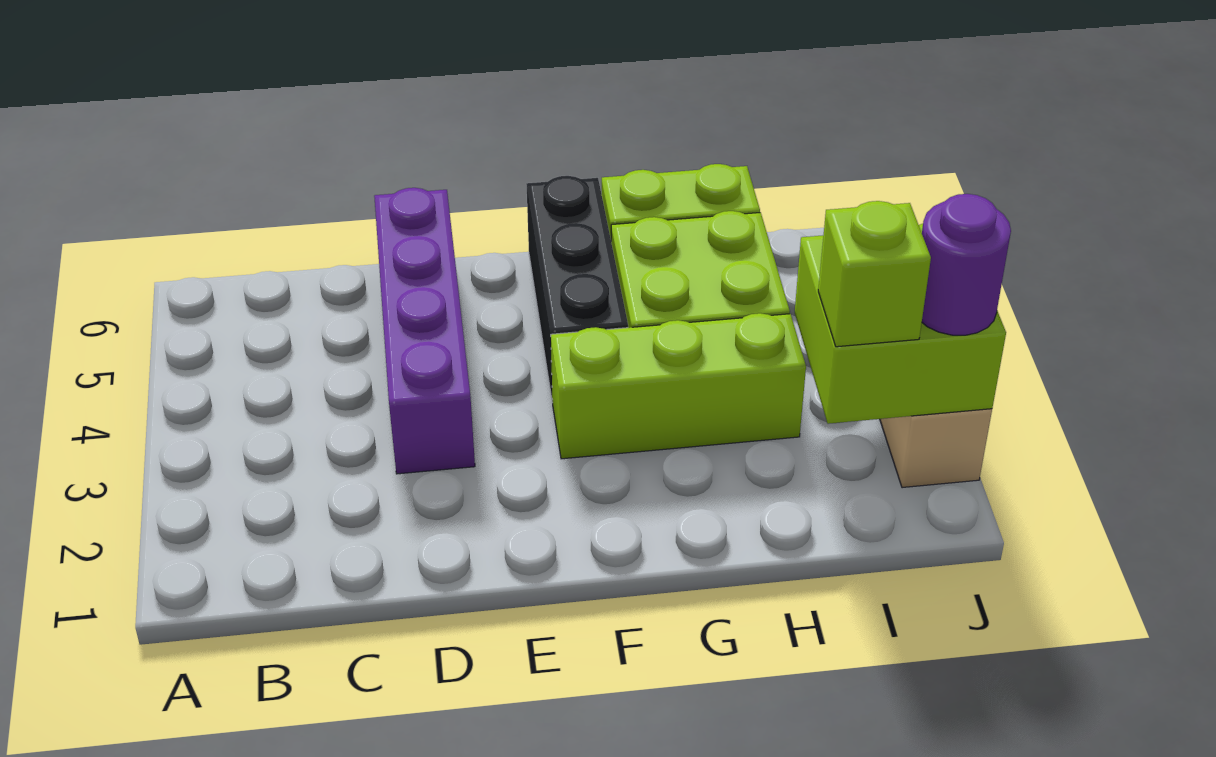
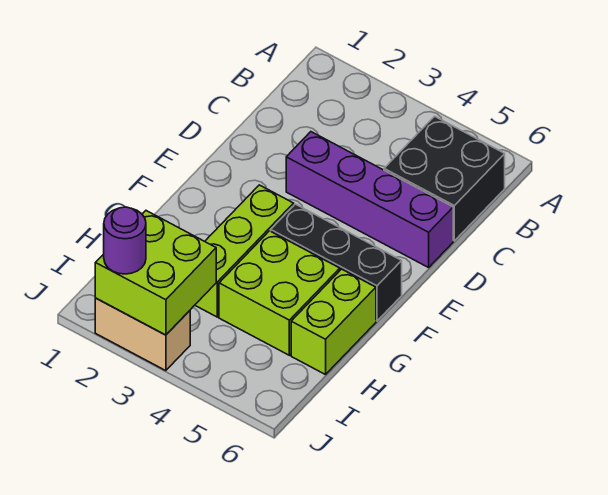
none -> black 2x2 brick [384,116,505,241]
lime 1x1 brick [818,201,931,347] -> none

